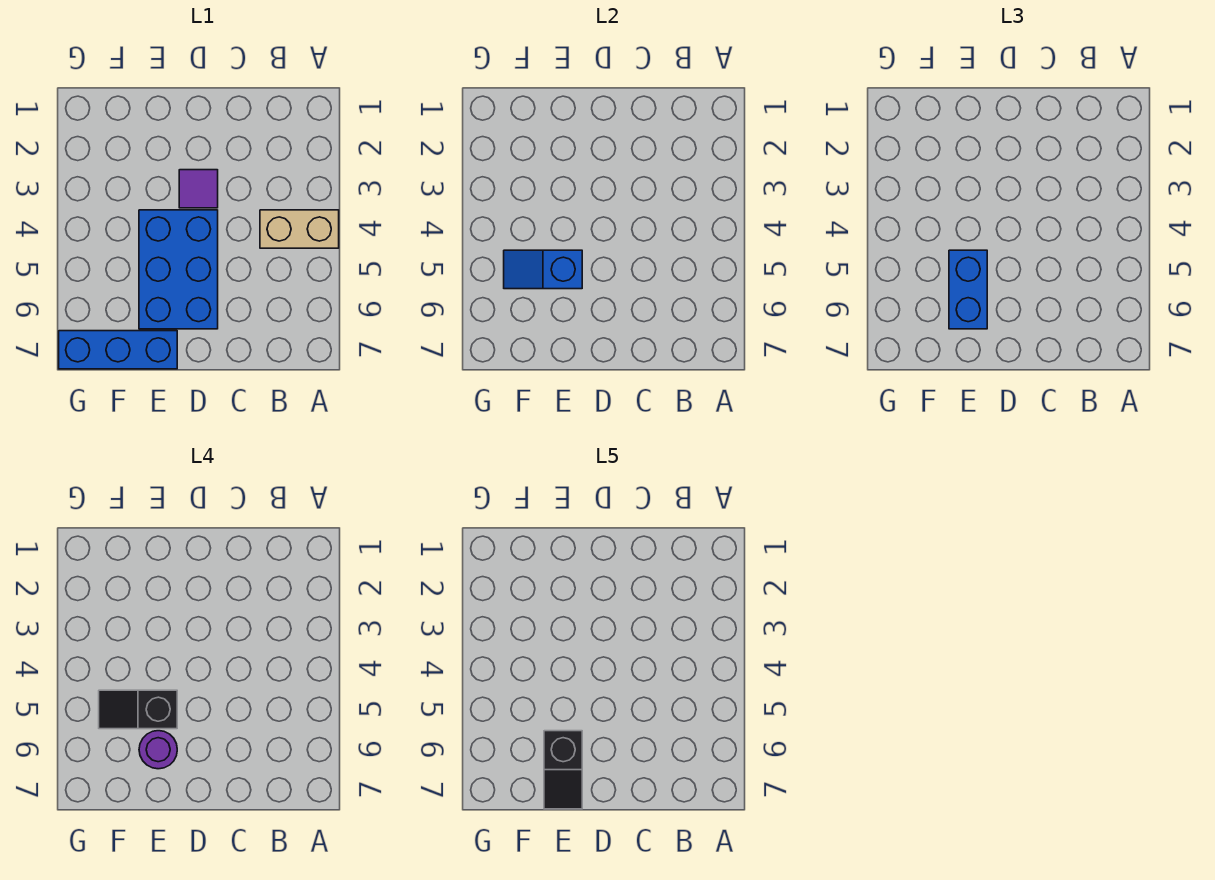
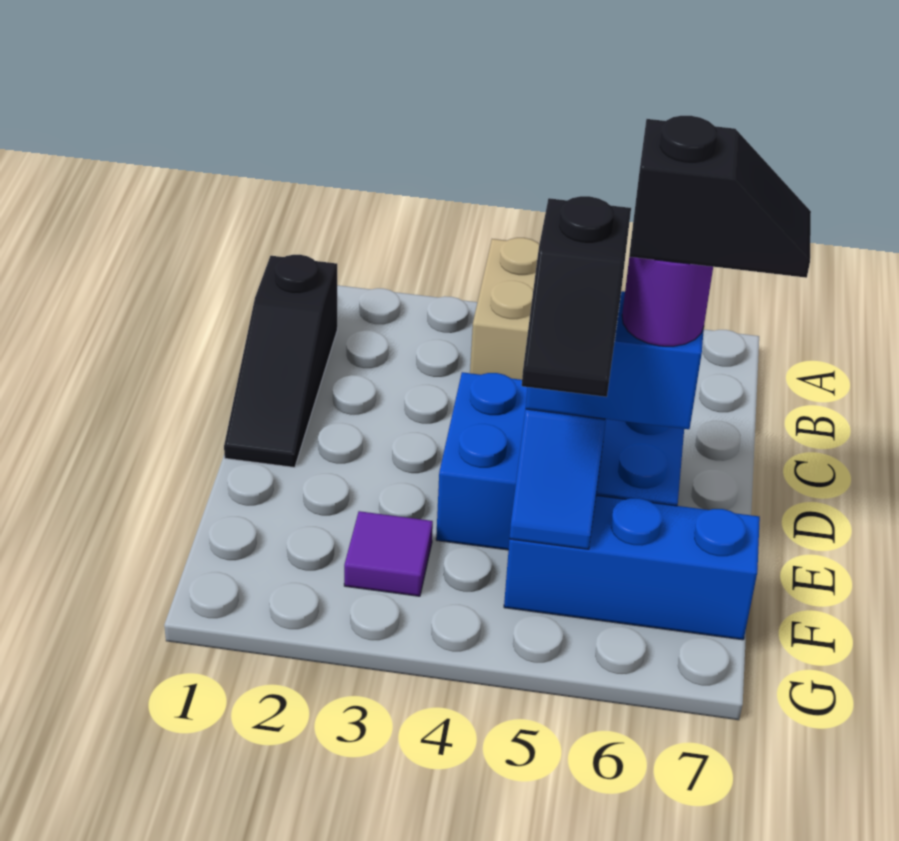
none -> black 1x3 slope [224,255,337,467]
purple 1x1 tile [179,170,218,208] -> purple 1x1 tile moved to [344,511,433,596]
blue 1x3 brick [59,331,177,369] -> blue 1x3 brick turned to [504,496,760,640]

